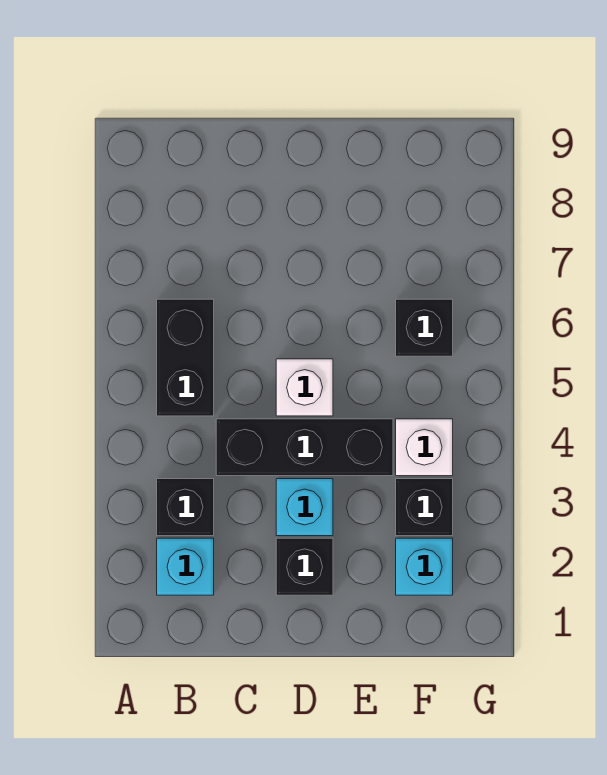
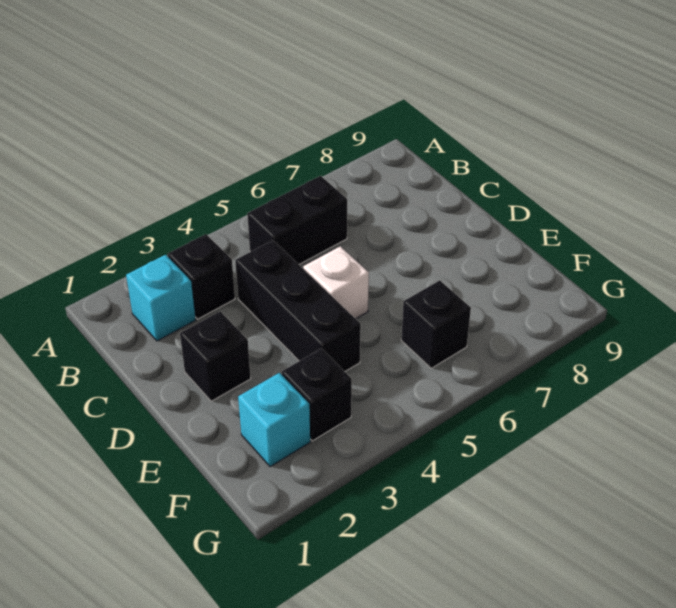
cyan 1x1 brick [276,479,333,536] -> none
white 1x1 brick [396,419,453,476] -> none

